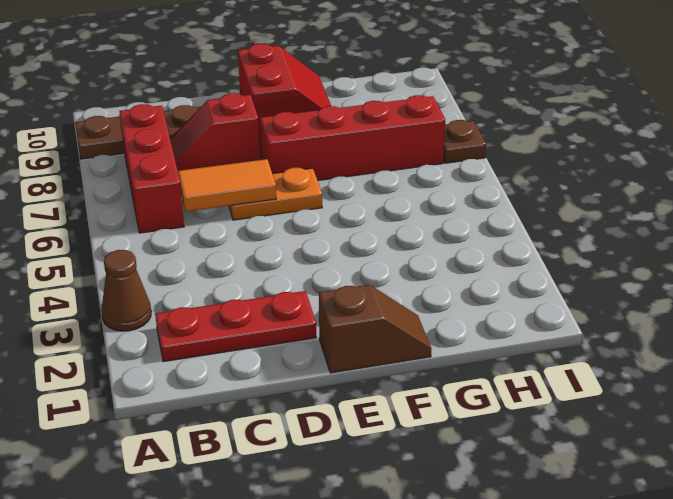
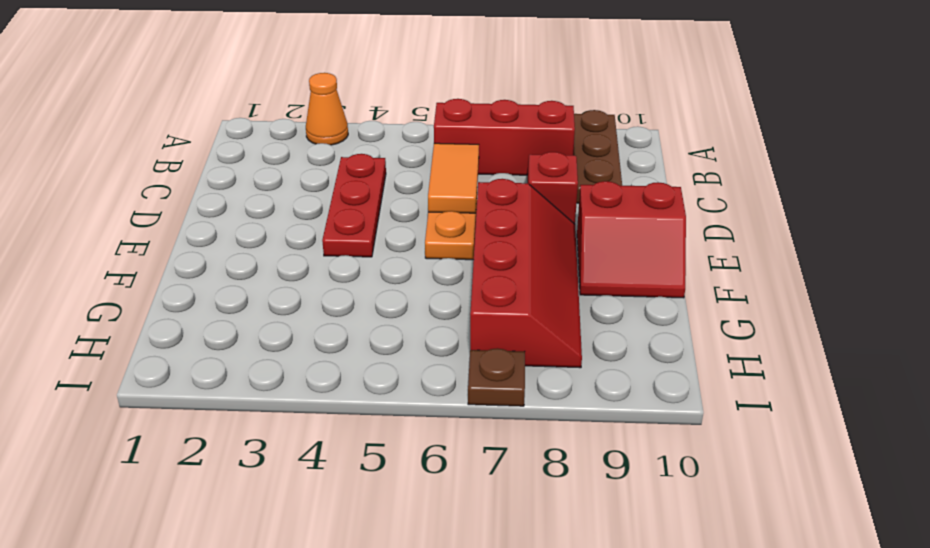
brown 1x1 cone [101,250,151,331] -> orange 1x1 cone [306,73,348,145]
red 1x3 plate [155,291,316,362] -> red 1x3 plate moved to [322,154,386,257]
brown 1x2 slope [319,285,432,373] -> none

